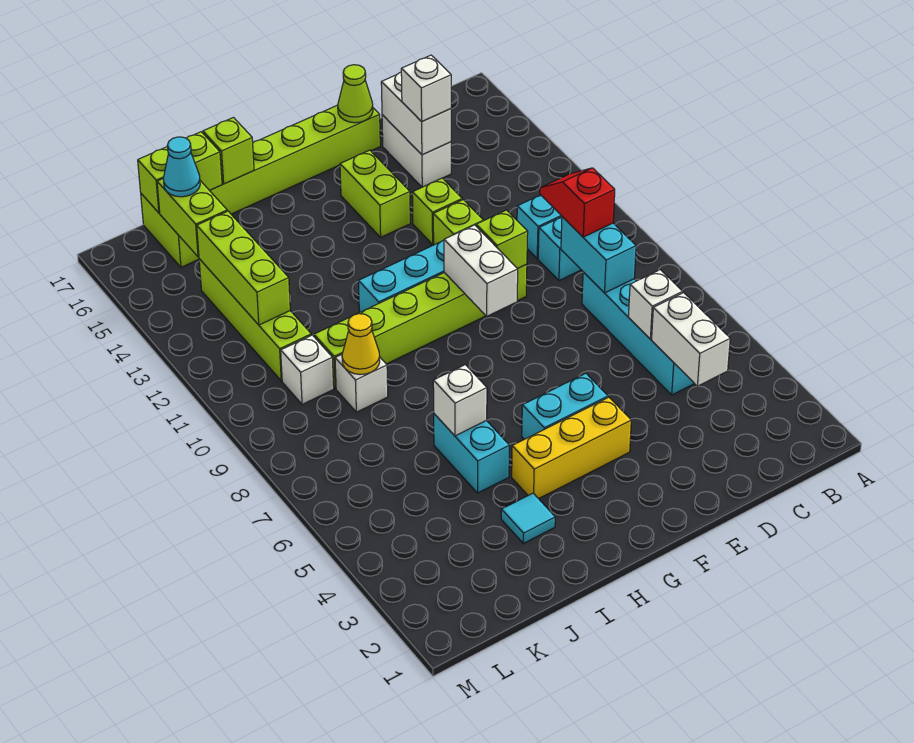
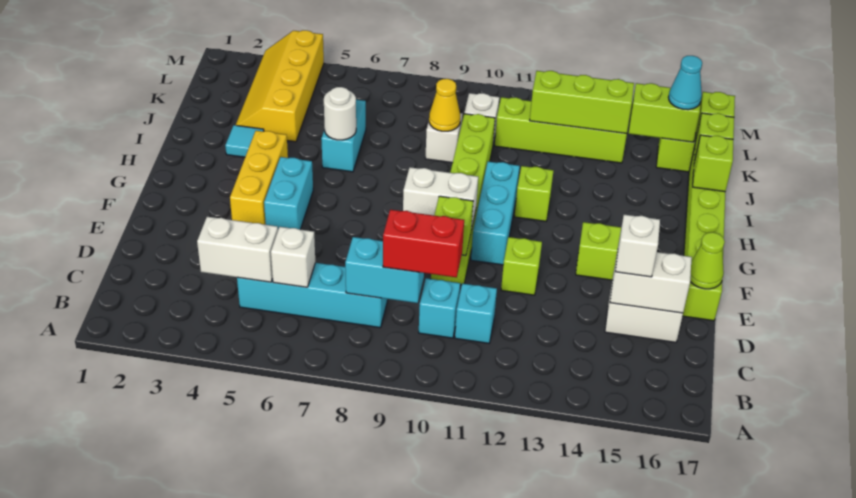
red 1x2 slope [540,168,615,237] -> red 1x2 brick [383,210,464,277]
lime 1x1 brick [412,178,462,244] -> lime 1x1 brick moved to [515,166,554,221]
cyan 1x2 brick [434,414,509,493] -> cyan 1x2 brick turned to [321,100,366,172]
white 1x1 brick [433,365,487,436] -> white 1x1 round brick [324,87,356,140]
none -> yellow 2x4 slope [236,30,324,142]

